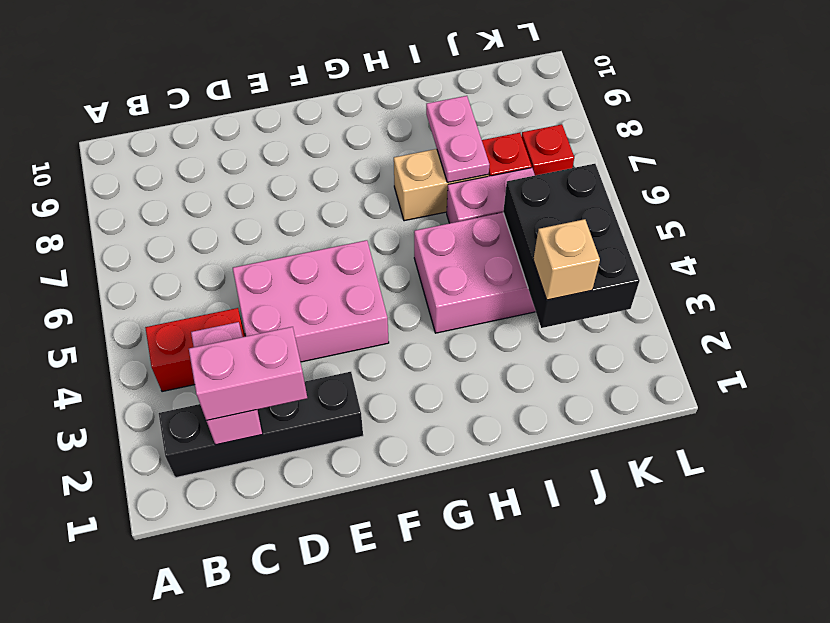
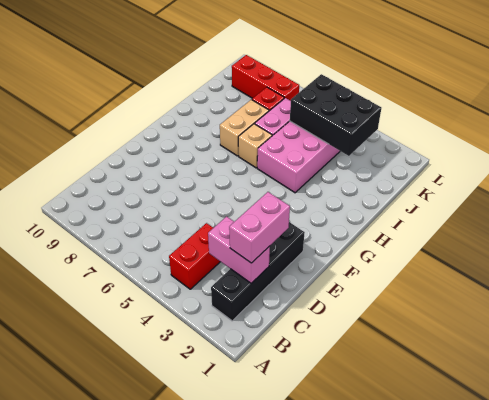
pink 2x3 brick [233,240,389,362] -> none
pink 1x2 plate [426,96,490,182] -> none
tan 1x1 brick [533,219,600,300] -> tan 1x1 brick moved to [238,124,272,168]
red 1x1 brick [522,124,574,175] -> red 1x3 brick [232,55,299,101]

